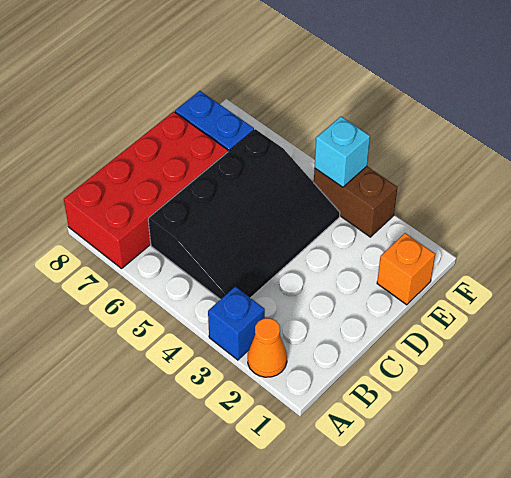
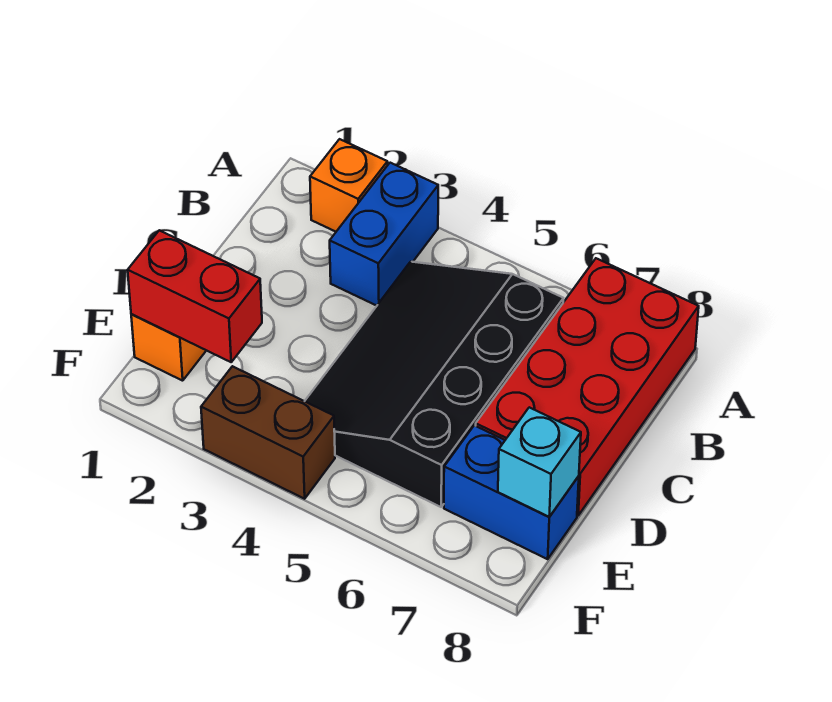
orange 1x1 cone [248,318,287,377] -> orange 1x1 brick [310,139,388,232]
blue 1x1 brick [208,287,265,360] -> blue 1x2 brick [330,163,438,306]
none -> red 1x2 brick [128,230,262,362]
cyan 1x1 brick [315,117,370,187] -> cyan 1x1 brick moved to [498,407,581,517]

